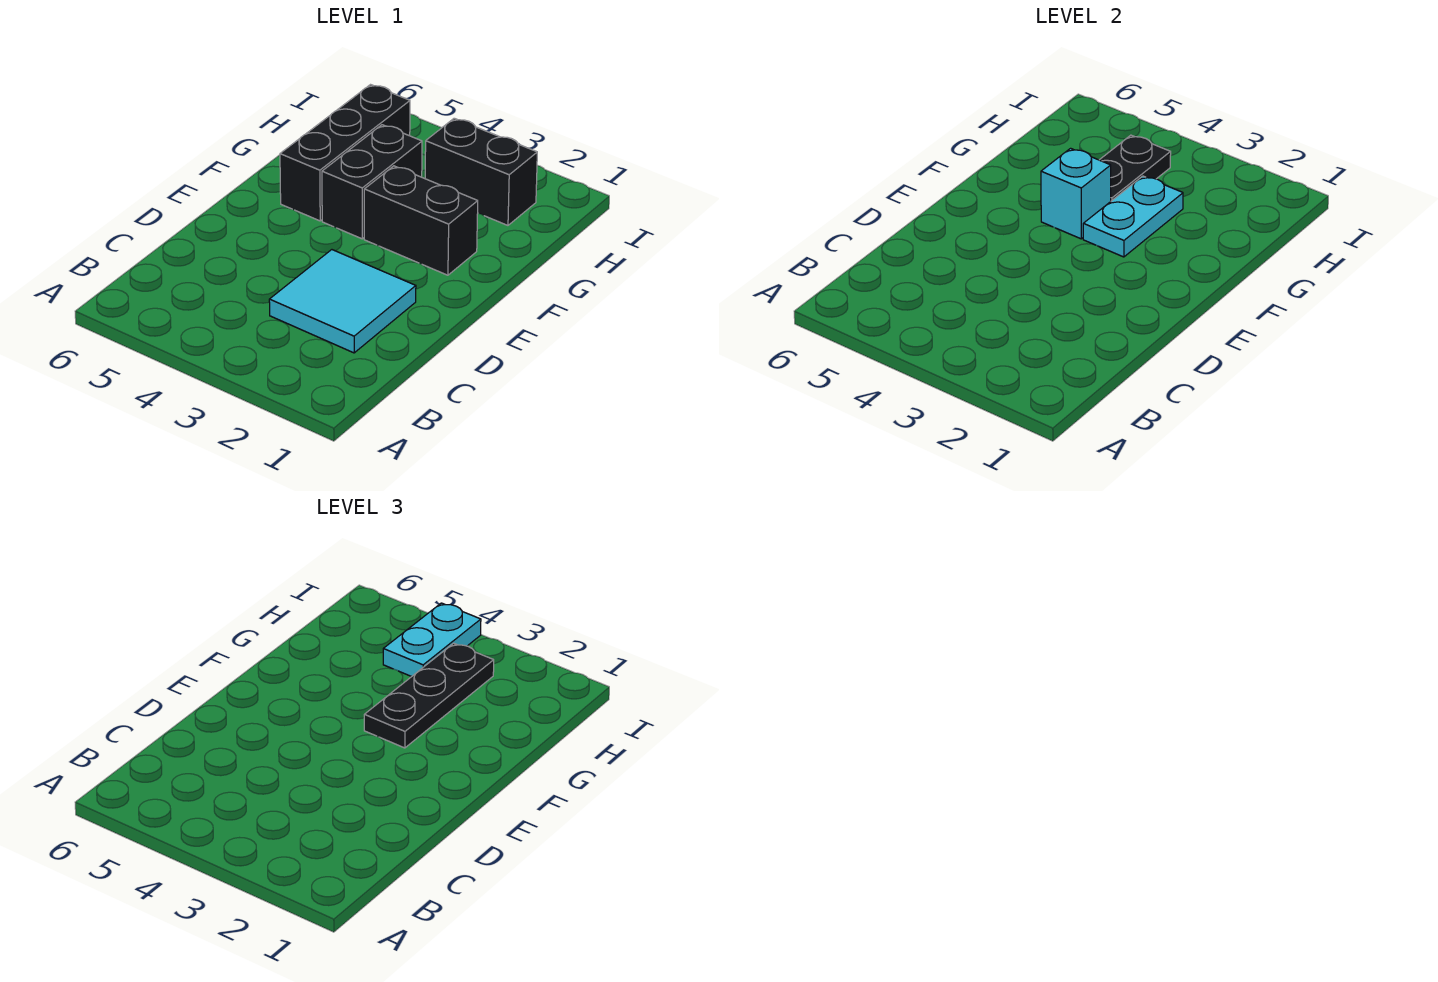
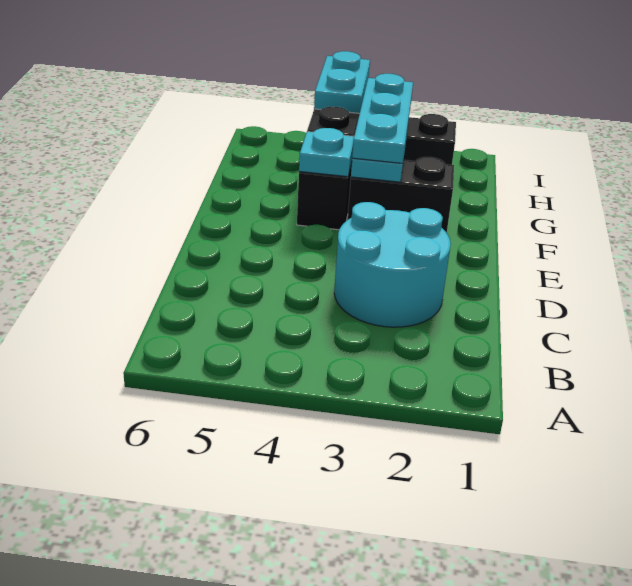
cyan 2x2 tile [269,250,416,353] -> cyan 2x2 round brick [334,202,451,327]
black 1x3 plate [364,643,494,748] -> cyan 1x3 plate [352,74,413,163]
cyan 1x1 brick [1041,148,1111,239] -> cyan 1x1 plate [299,128,354,177]
black 1x3 brick [280,85,410,221] -> none

